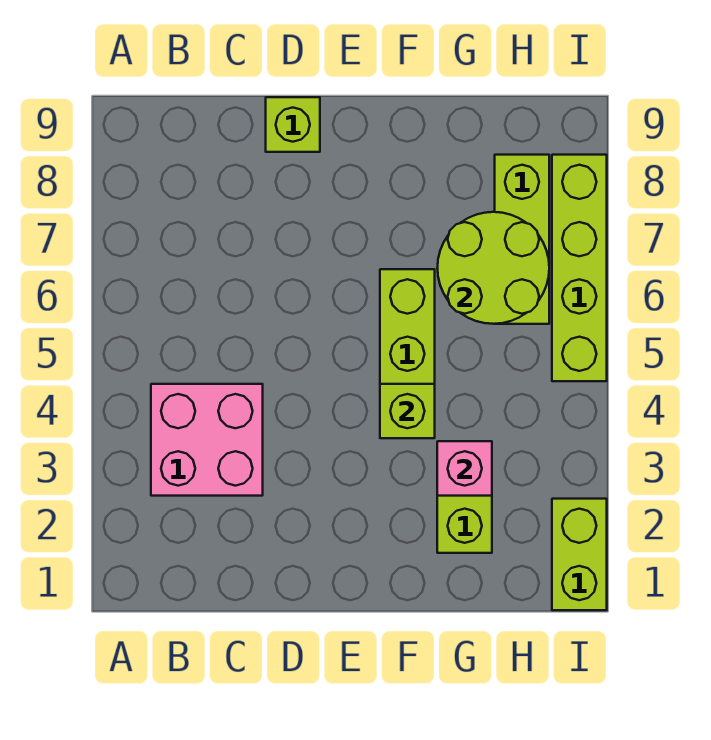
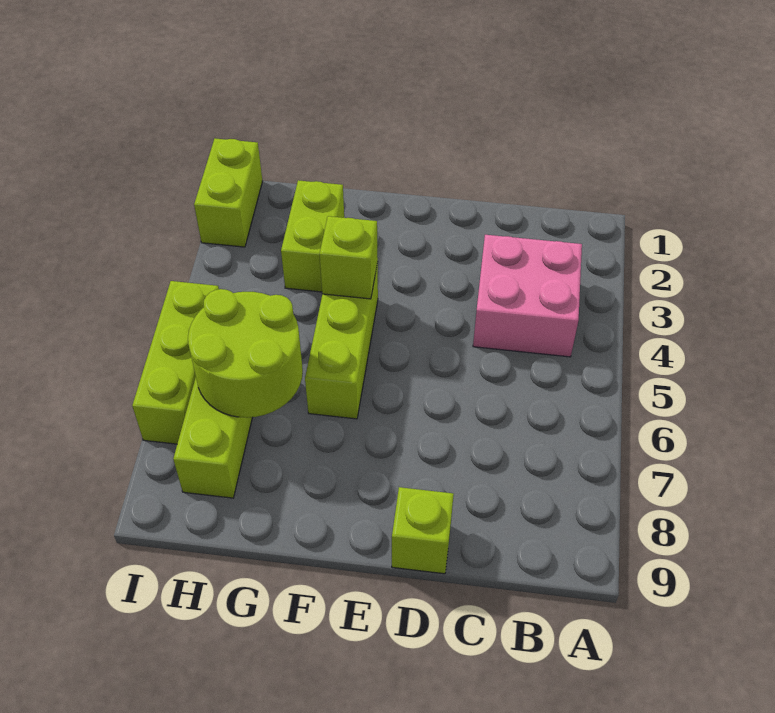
pink 1x1 brick [437,441,492,496] -> none
lime 1x4 brick [552,155,607,381] -> lime 1x3 brick [132,281,219,444]

